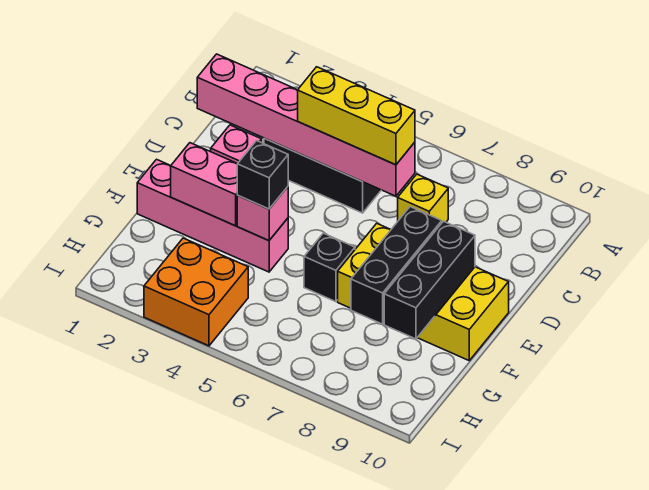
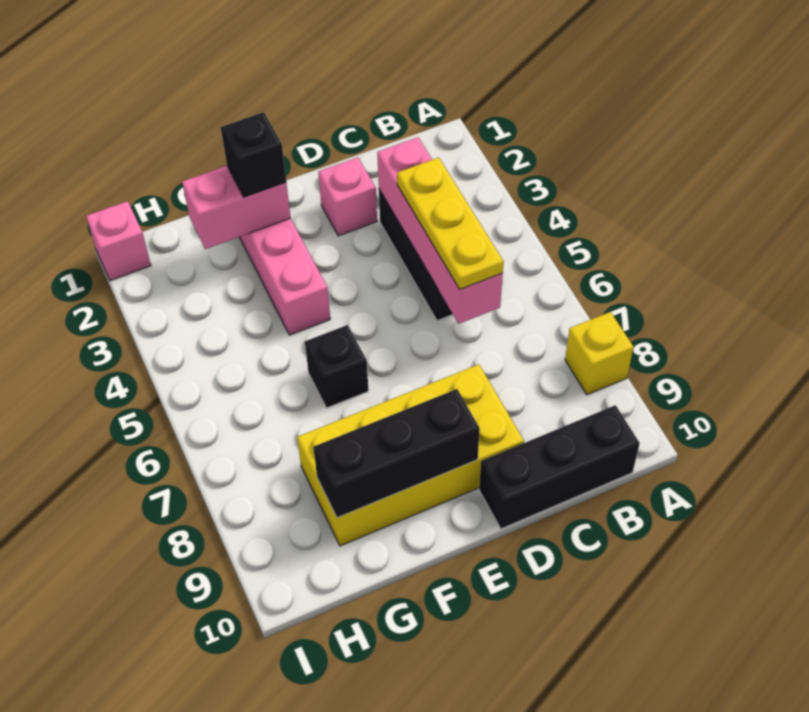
pink 1x6 brick [197,54,415,196] -> pink 1x4 brick [377,137,503,324]
yellow 1x3 brick [298,67,415,165] -> yellow 1x3 plate [397,157,504,289]
yellow 1x1 brick [398,174,448,222] -> yellow 1x1 brick moved to [565,312,634,395]
yellow 2x4 brick [338,223,509,360] -> yellow 2x4 brick turned to [297,364,524,546]
black 1x3 brick [351,207,442,324] -> black 1x3 brick moved to [479,405,640,529]
pink 1x2 brick [171,143,238,226] -> pink 1x2 brick turned to [182,166,291,249]
pink 1x1 brick [237,187,288,241] -> pink 1x1 brick moved to [86,201,151,281]
black 1x1 brick [237,141,288,209] -> black 1x1 brick moved to [221,112,286,197]
orange 2x2 brick [144,238,248,346] -> none

